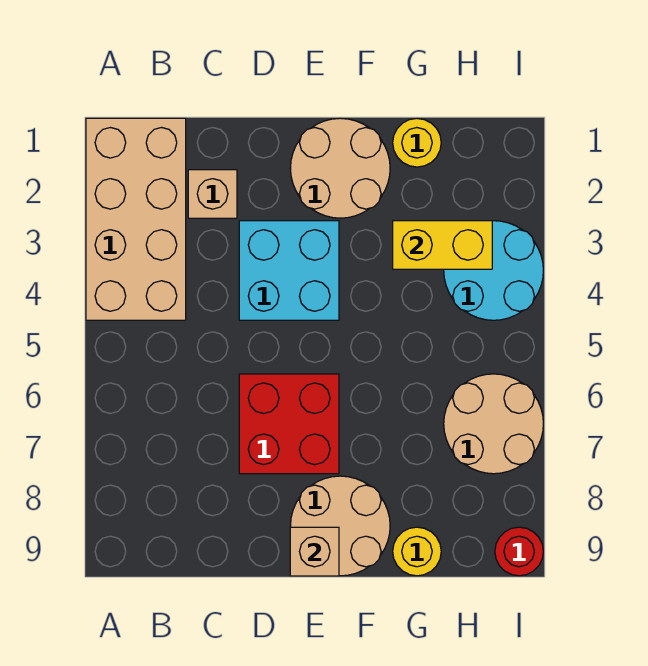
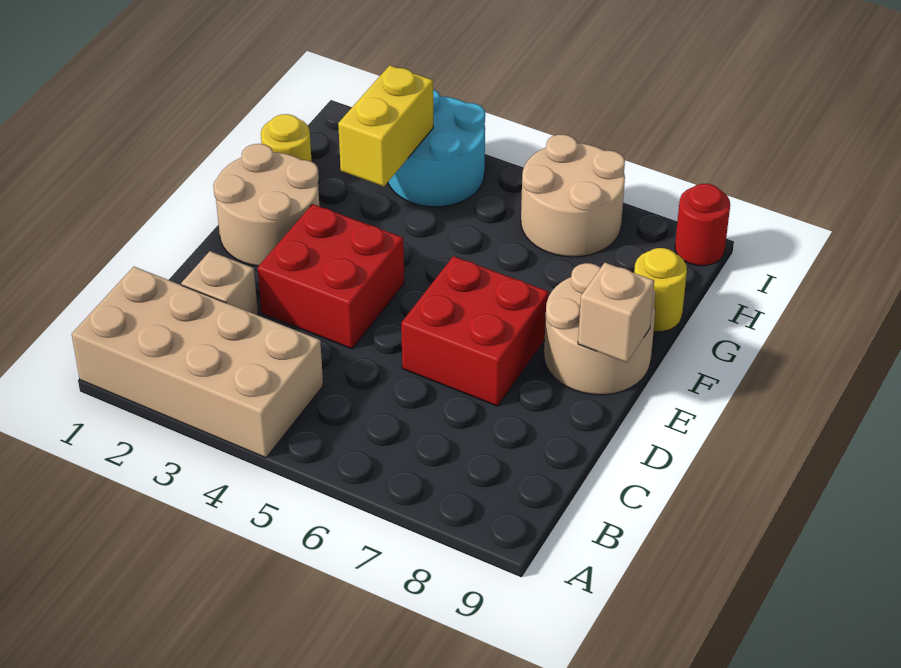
cyan 2x2 brick [239,221,339,320] -> red 2x2 brick [258,204,404,349]

